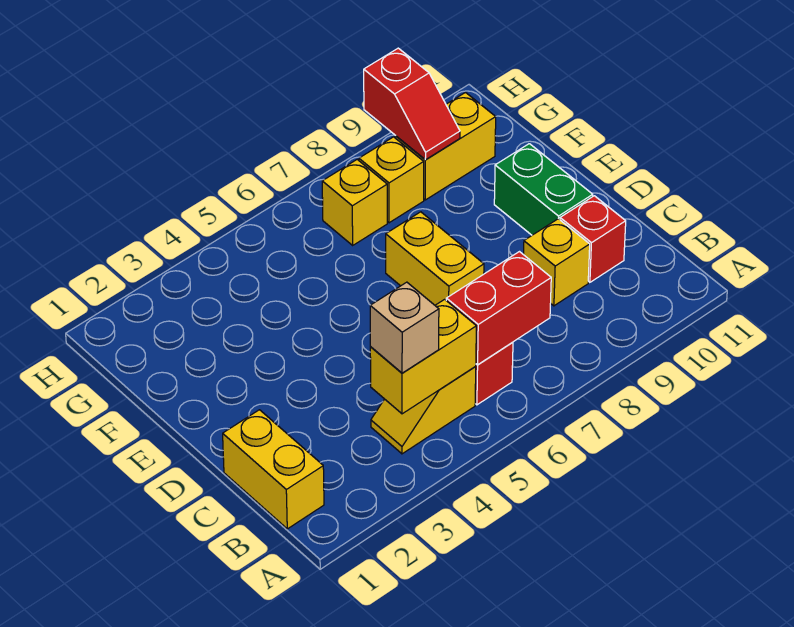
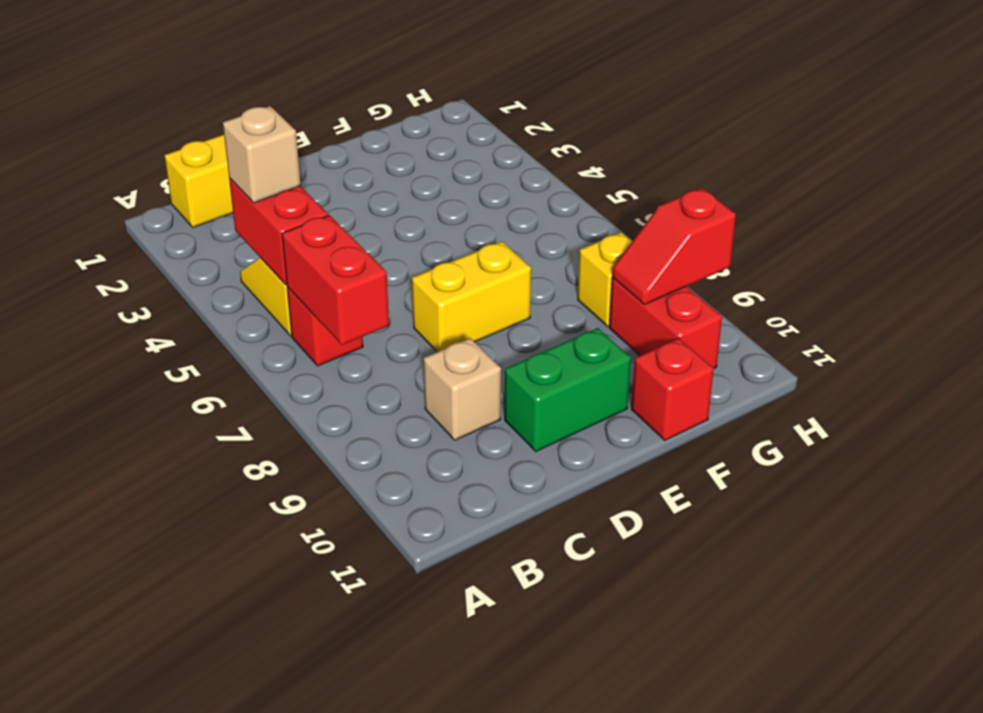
yellow 1x2 brick [370,299,476,414] -> red 1x2 brick [229,178,328,285]
yellow 1x1 brick [524,219,590,306] -> tan 1x1 brick [424,338,501,440]
red 1x1 brick [560,196,626,282] -> red 1x1 brick moved to [631,338,714,440]
yellow 1x1 brick [322,160,387,245] -> none
yellow 1x2 brick [395,93,496,200] -> red 1x2 brick [609,277,722,368]

